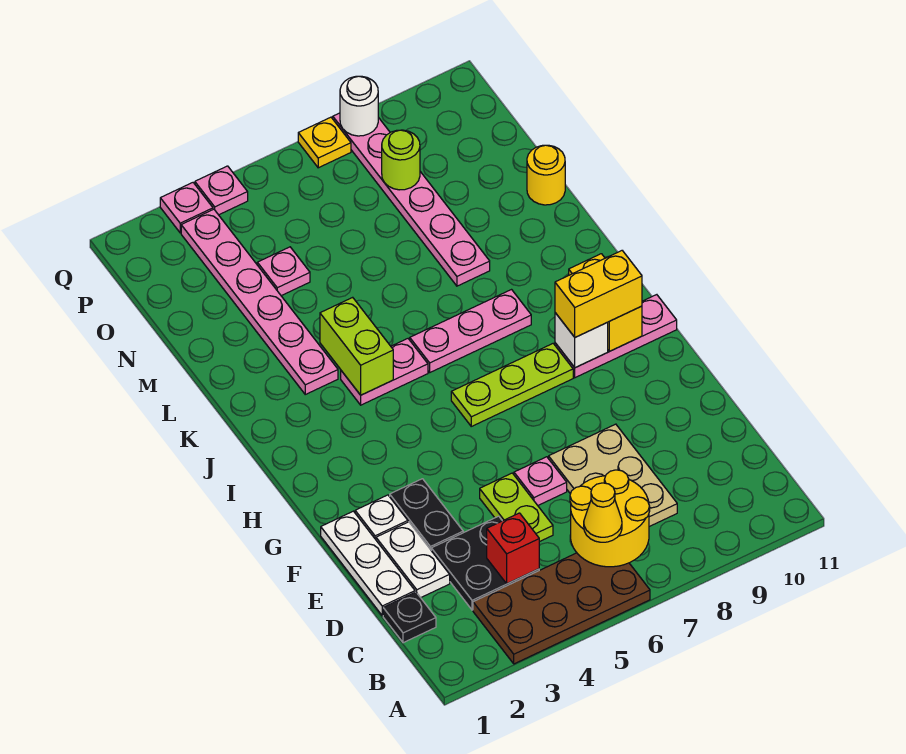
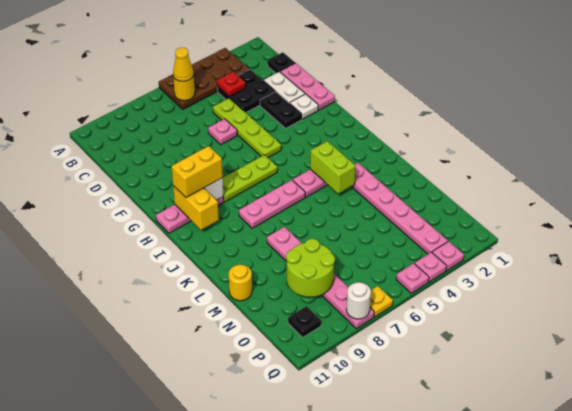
yellow 2x2 round brick [570,470,650,567] -> yellow 1x1 round brick [173,76,195,101]
red 1x1 brick [487,513,539,584] -> red 1x1 plate [217,72,246,97]
tan 2x3 plate [549,424,677,527] -> none
white 1x3 plate [321,511,415,616] -> pink 1x3 plate [280,63,335,110]
lime 1x2 plate [480,473,553,542] -> lime 1x4 plate [213,98,281,158]
pink 1x1 plate [257,247,310,296] -> pink 1x1 plate moved to [396,263,429,293]
lime 1x1 round brick [382,130,420,190] -> lime 2x2 round brick [286,239,335,297]
none -> black 1x1 plate [288,306,321,337]

